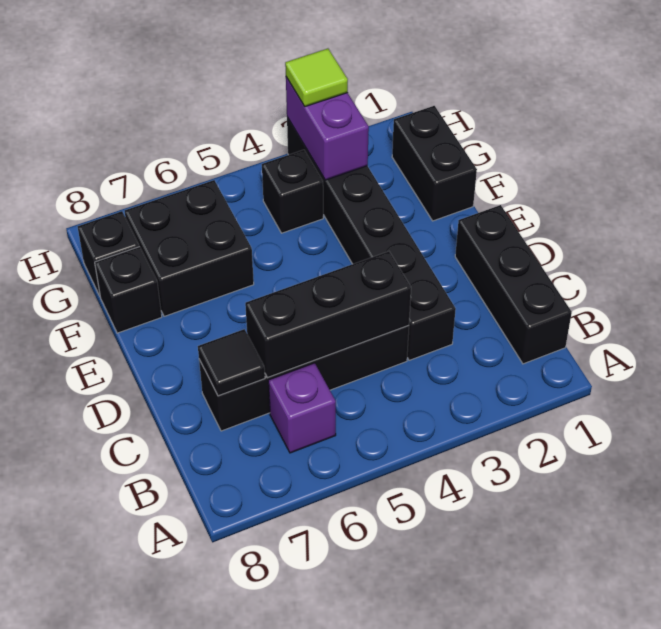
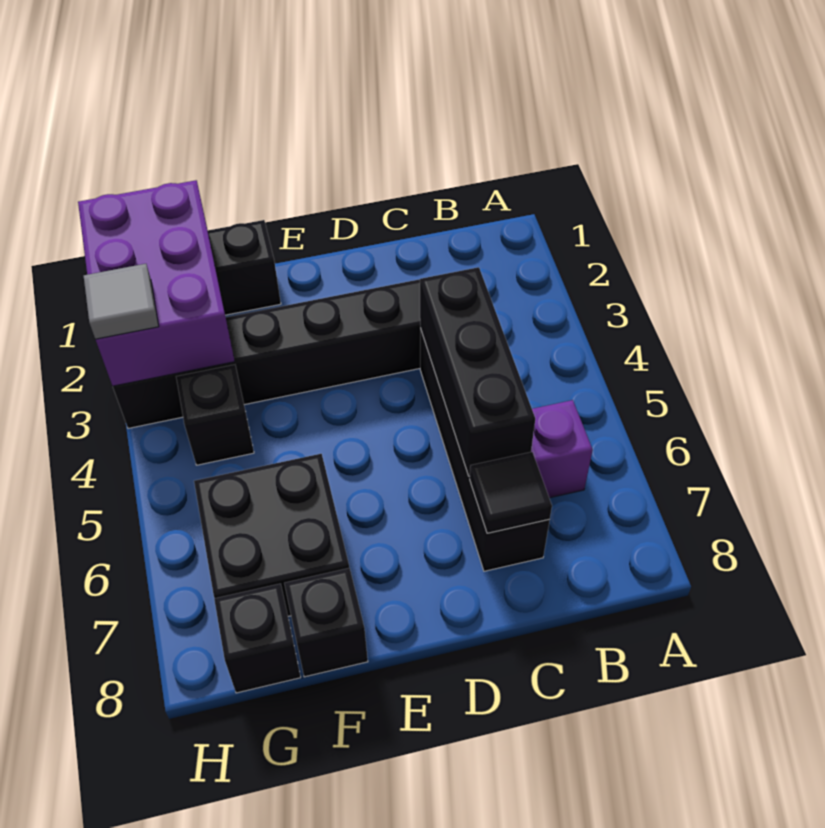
black 1x3 brick [455,205,572,364] -> none
purple 1x2 brick [286,77,369,180] -> purple 2x3 brick [78,180,235,386]
lime 1x1 tile [285,49,348,107] -> grey 1x1 tile [84,264,159,339]

